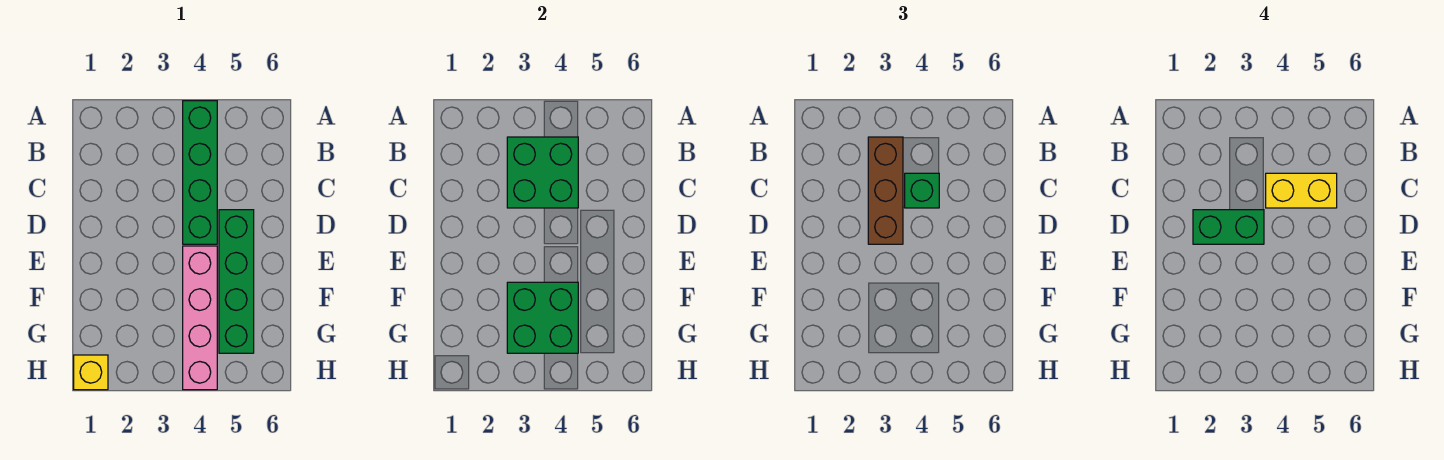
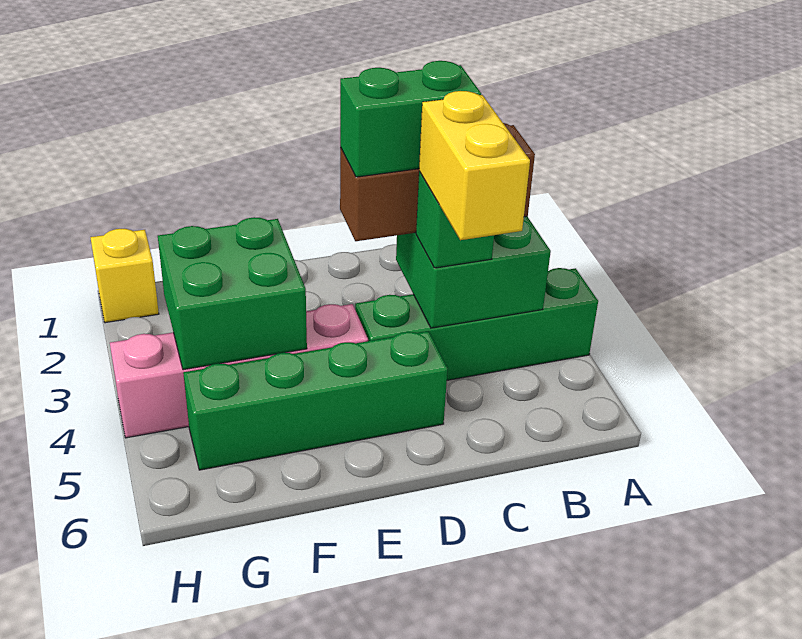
green 1x2 brick [1193,210,1264,244] -> green 1x2 brick turned to [340,61,481,177]

